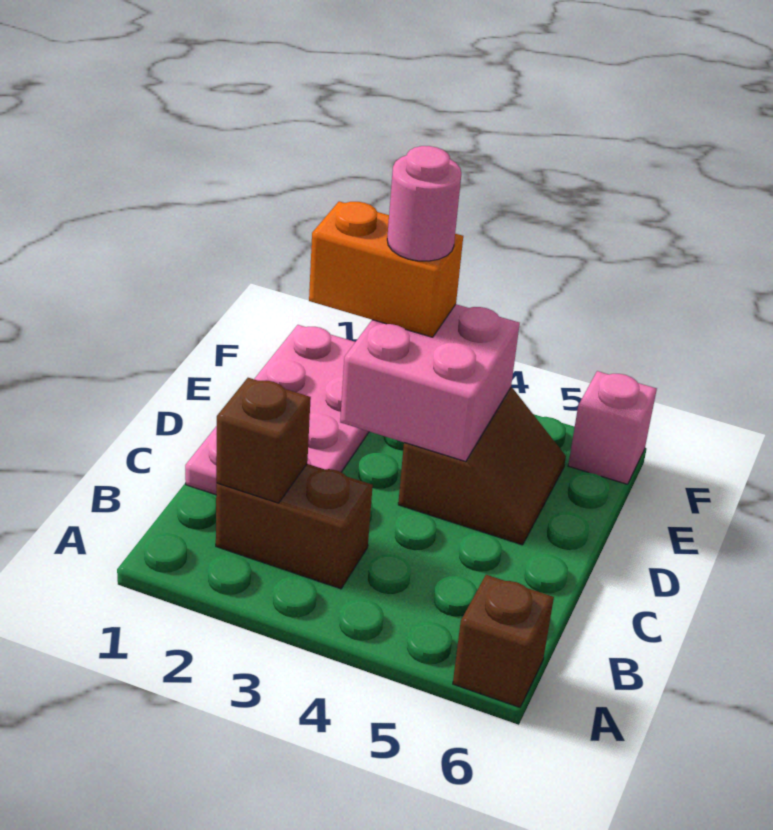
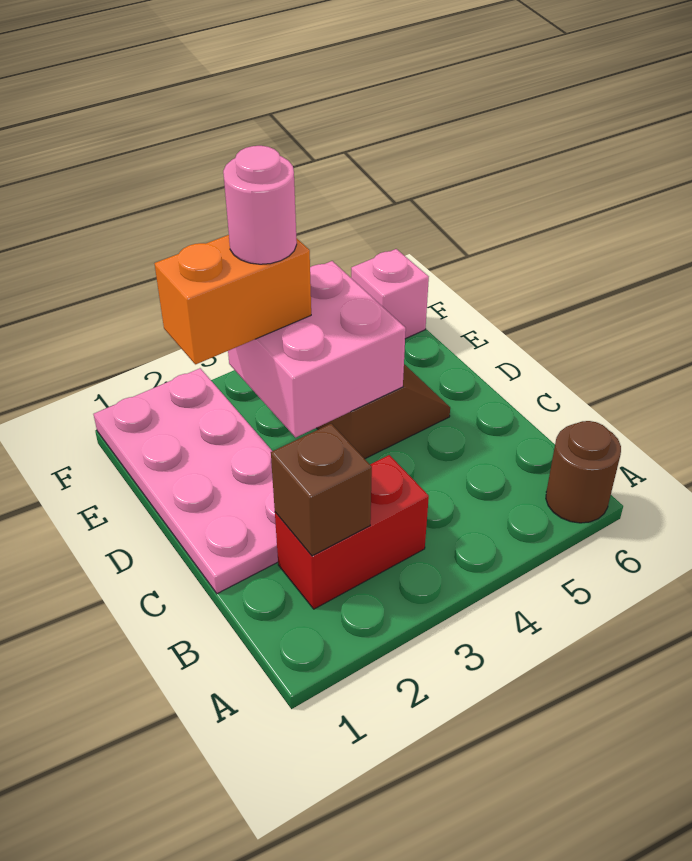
brown 1x1 brick [453,575,554,707] -> brown 1x1 round brick [546,421,621,523]
brown 1x2 brick [216,464,373,589] -> red 1x2 brick [275,455,429,609]

